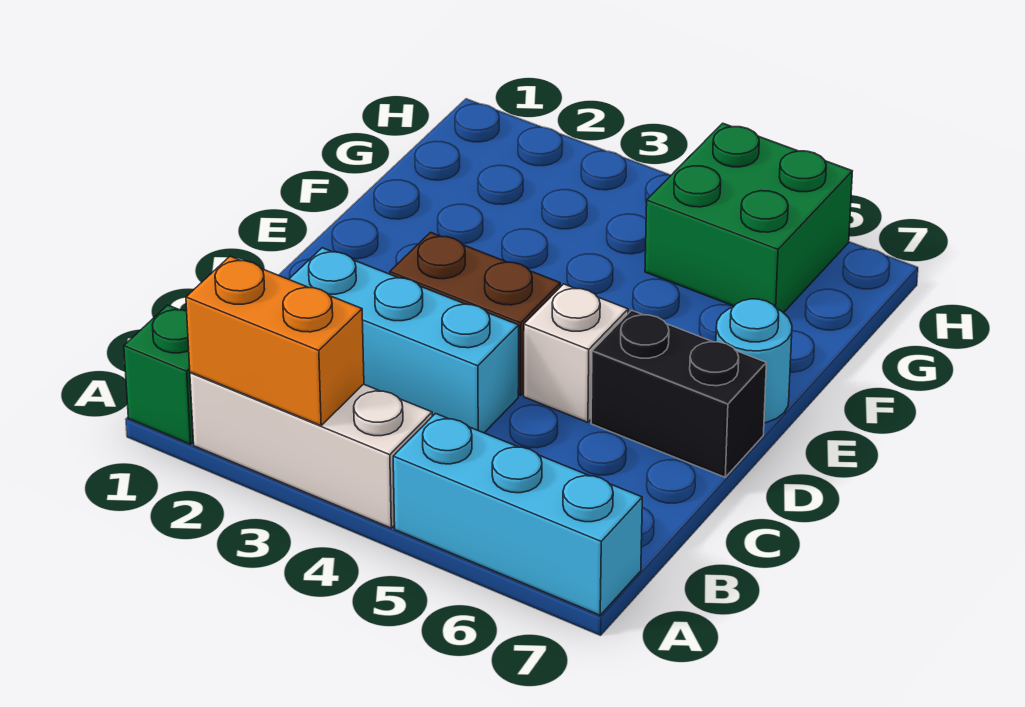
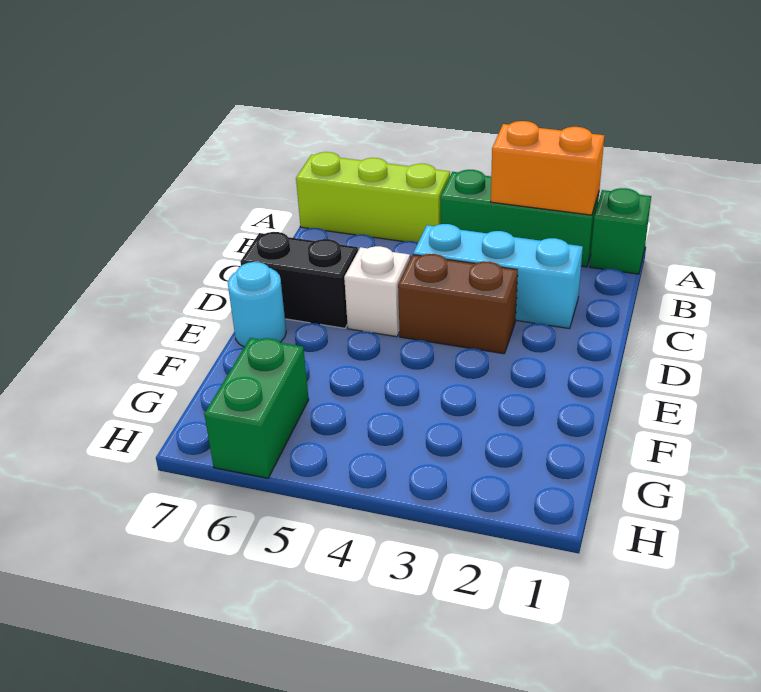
white 1x3 brick [190,372,432,528] -> green 1x3 brick [440,170,599,267]
cyan 1x3 brick [393,413,642,615] -> lime 1x3 brick [296,152,450,242]
green 2x2 brick [645,123,852,313] -> green 1x2 brick [204,338,309,478]

